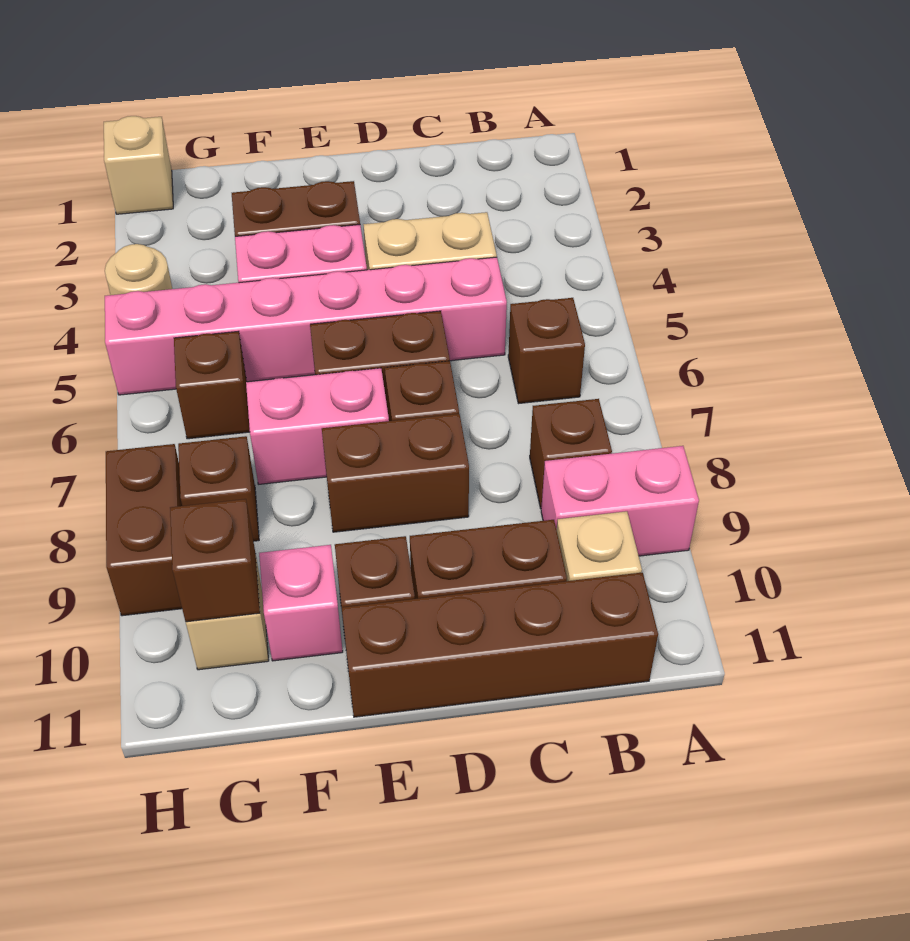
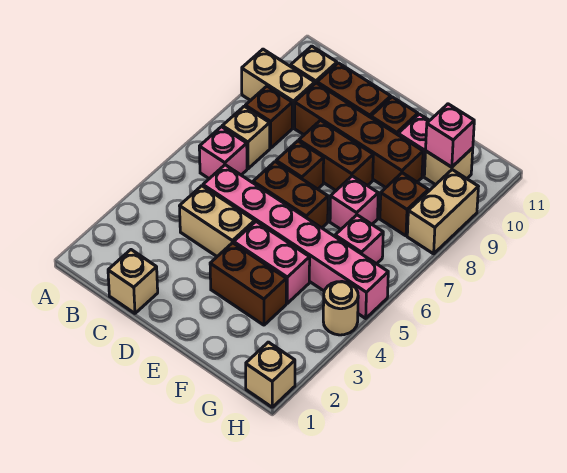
pink 1x2 brick [541,446,699,556] -> tan 1x2 brick [242,49,315,128]
brown 1x1 brick [508,298,585,404] -> pink 1x1 brick [199,127,247,179]
none -> tan 1x1 brick [222,106,270,169]
brown 1x4 brick [342,573,658,717] -> brown 1x4 brick moved to [295,83,423,188]
none -> tan 1x1 brick [108,250,158,313]
pink 1x2 brick [246,368,389,484] -> pink 1x1 brick [330,176,378,229]
brown 1x1 brick [174,331,250,439] -> pink 1x1 brick [335,215,383,264]
brown 1x1 brick [170,499,260,622] -> pink 1x1 brick [426,104,474,167]
brown 1x2 brick [106,444,182,616] -> tan 1x2 brick [407,170,478,254]

